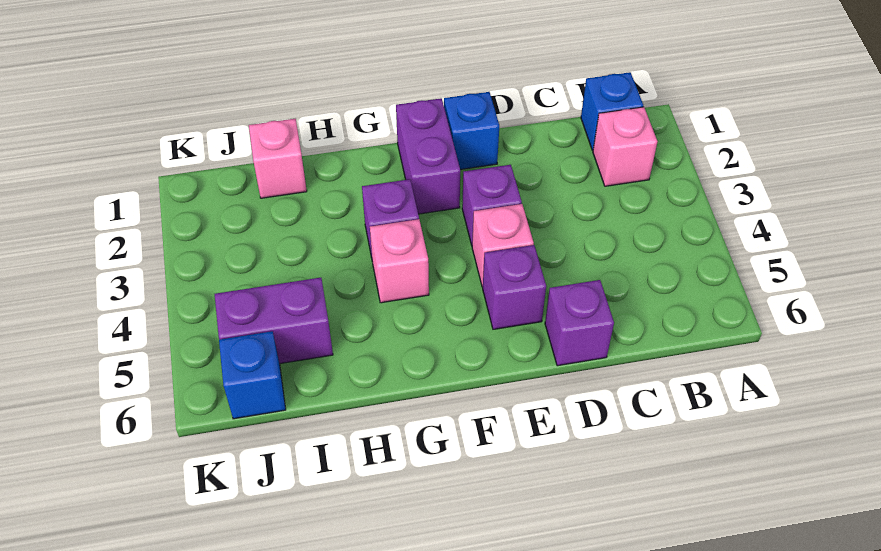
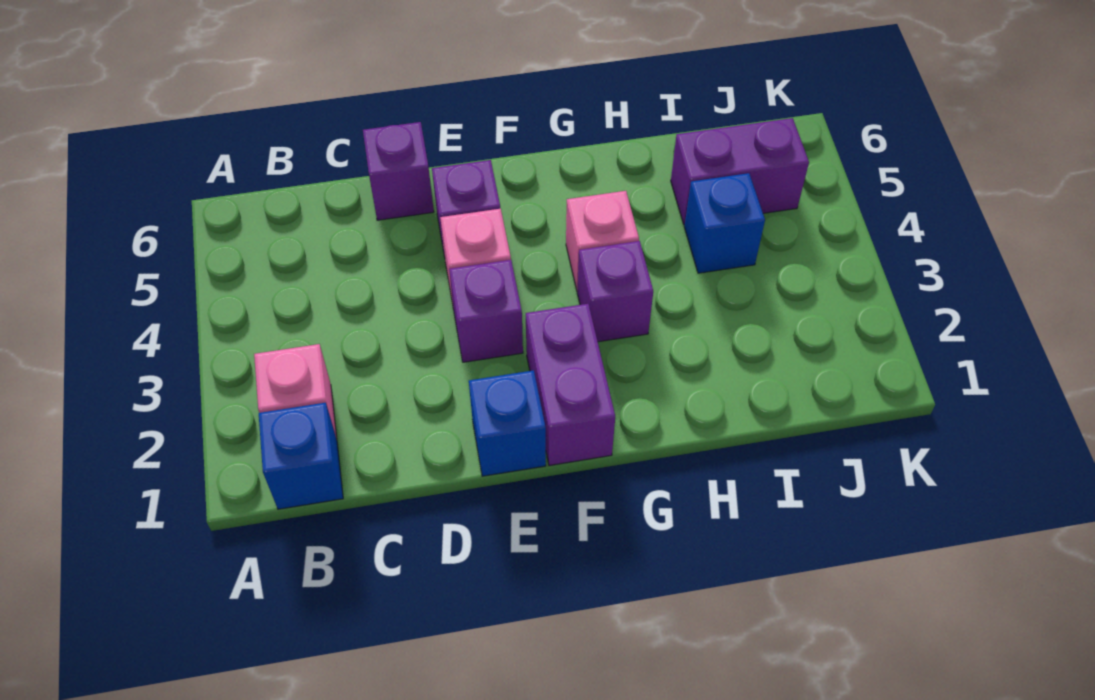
pink 1x1 brick [249,119,307,198] -> none
blue 1x1 brick [219,331,286,419] -> blue 1x1 brick moved to [684,173,765,273]

